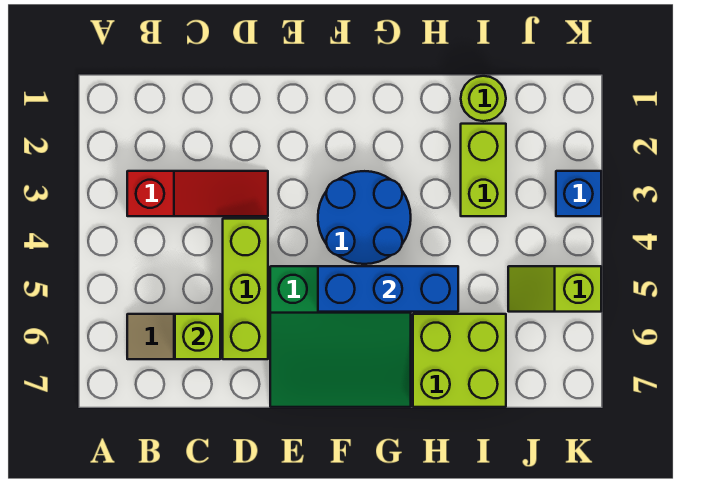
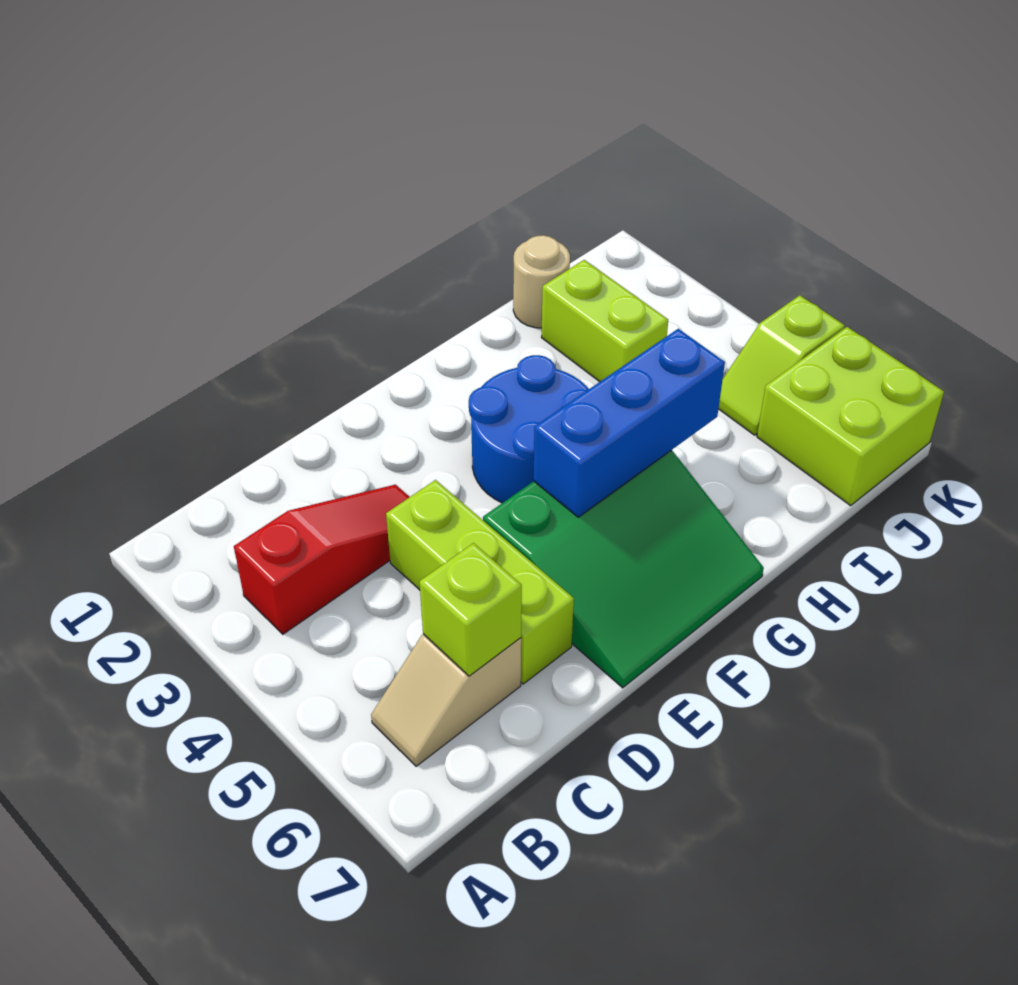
lime 2x2 brick [413,314,506,407] -> lime 2x2 brick moved to [757,327,944,506]
lime 1x1 round brick [461,76,506,121] -> tan 1x1 round brick [513,235,570,328]
blue 1x1 brick [556,171,601,216] -> none

